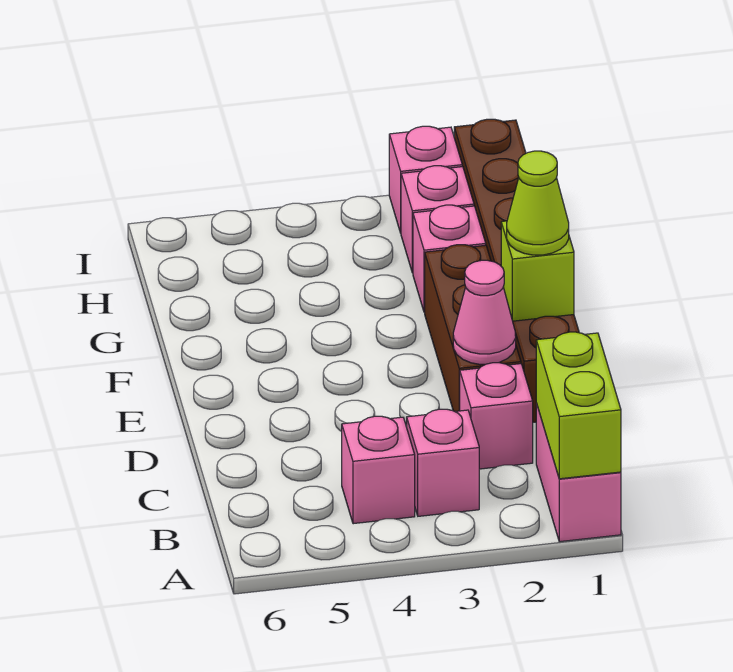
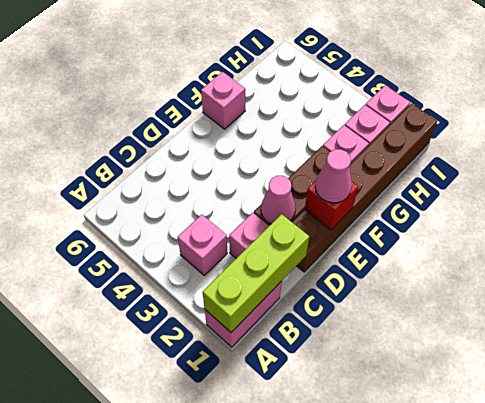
lime 1x2 brick [536,332,621,479] -> lime 1x3 brick [203,214,309,332]
pink 1x1 brick [342,416,415,524] -> pink 1x1 brick moved to [201,72,245,129]
lime 1x1 brick [501,221,574,321] -> red 1x1 brick [305,181,358,230]
lime 1x1 cone [507,151,569,255] -> pink 1x1 cone [315,149,352,203]

